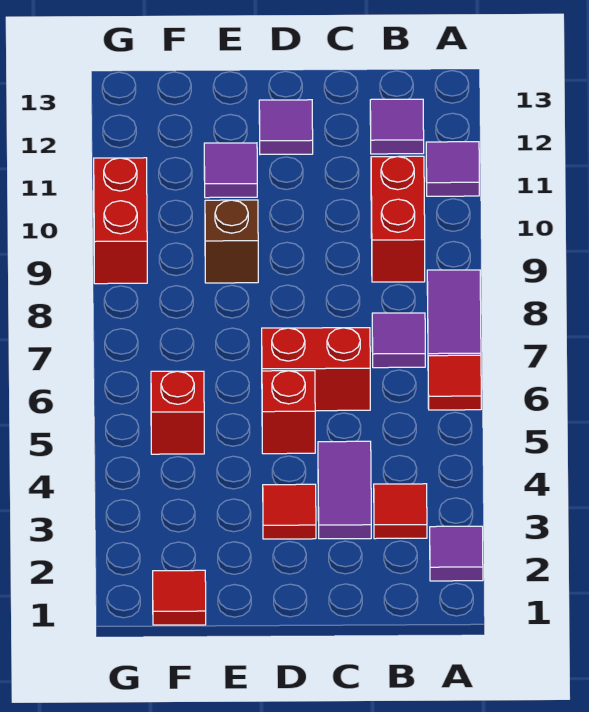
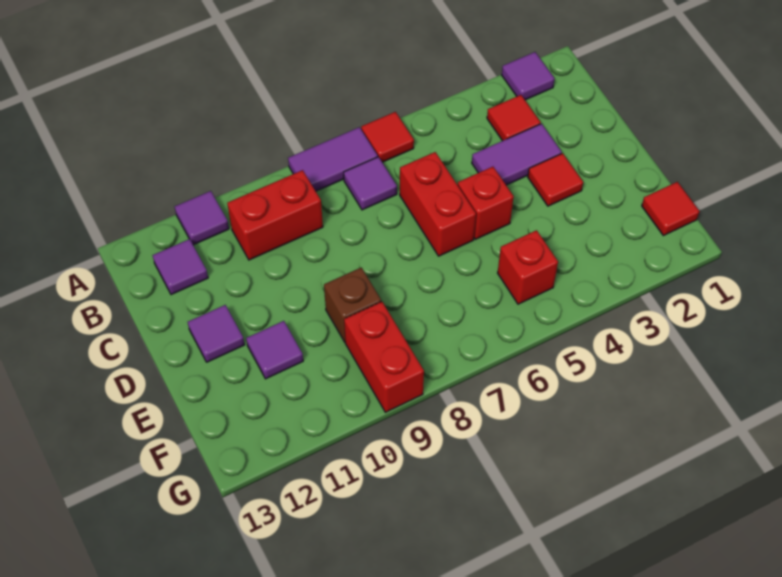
red 1x2 brick [94,158,147,284] -> red 1x2 brick turned to [344,302,424,412]

